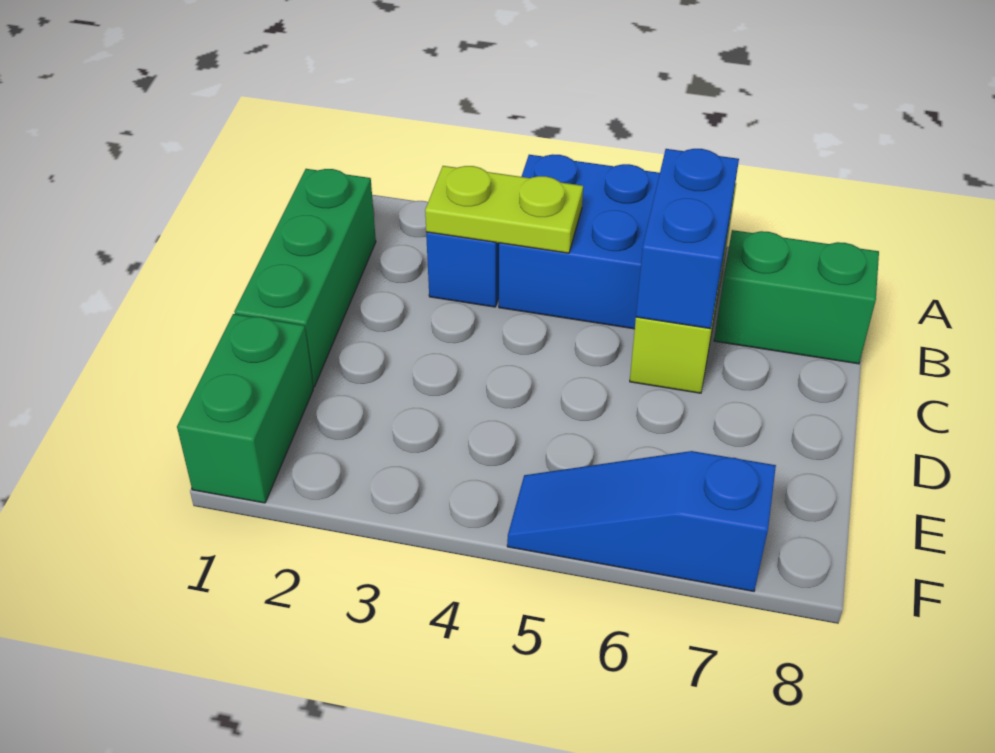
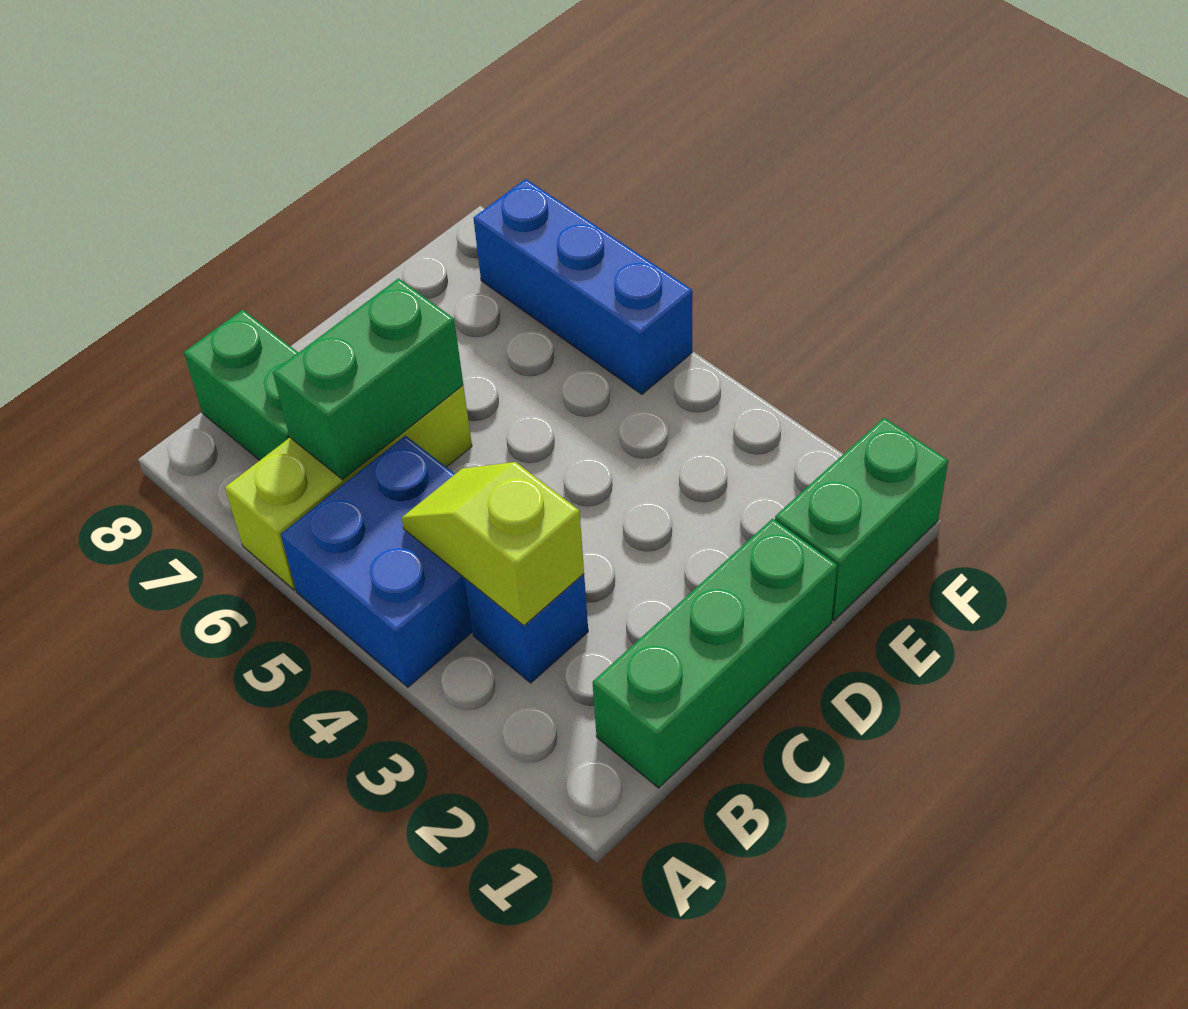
lime 1x2 plate [425,166,583,253] -> lime 1x2 slope [402,462,584,626]
blue 1x2 brick [636,149,739,329] -> green 1x2 brick [273,278,463,480]
blue 1x3 slope [507,451,776,591] -> blue 1x3 brick [474,179,692,394]

